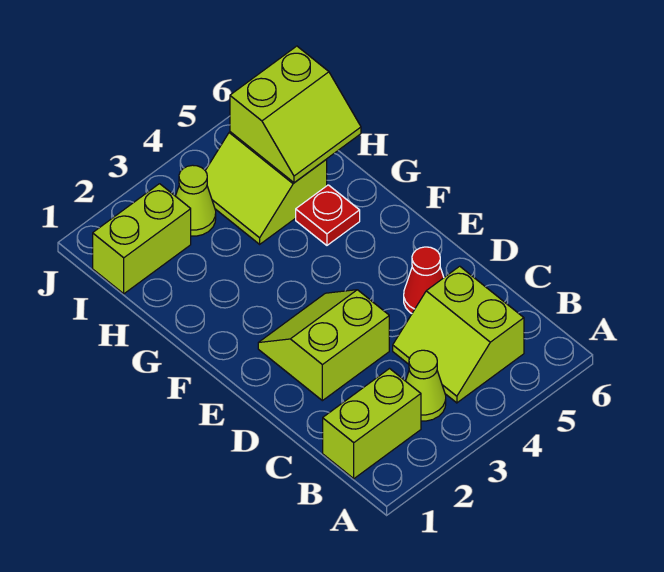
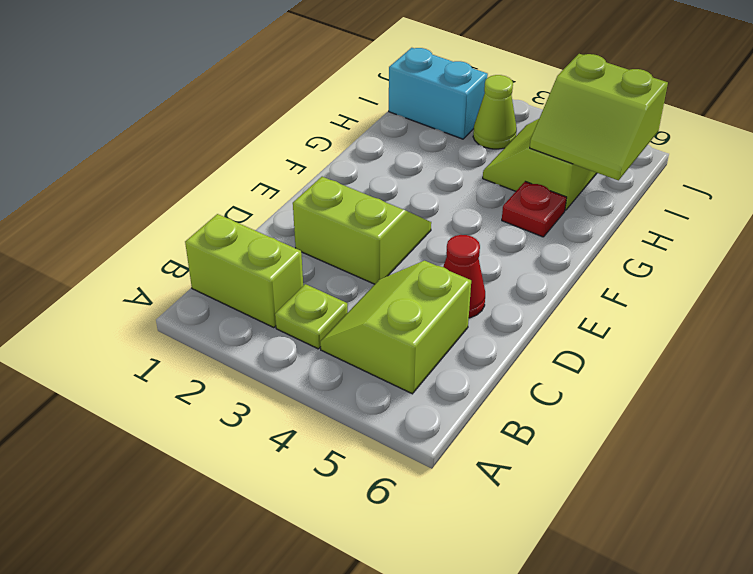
lime 1x1 cone [406,350,446,421] -> lime 1x1 plate [275,284,348,349]
lime 1x2 brick [93,184,191,294] -> cyan 1x2 brick [389,48,488,139]

